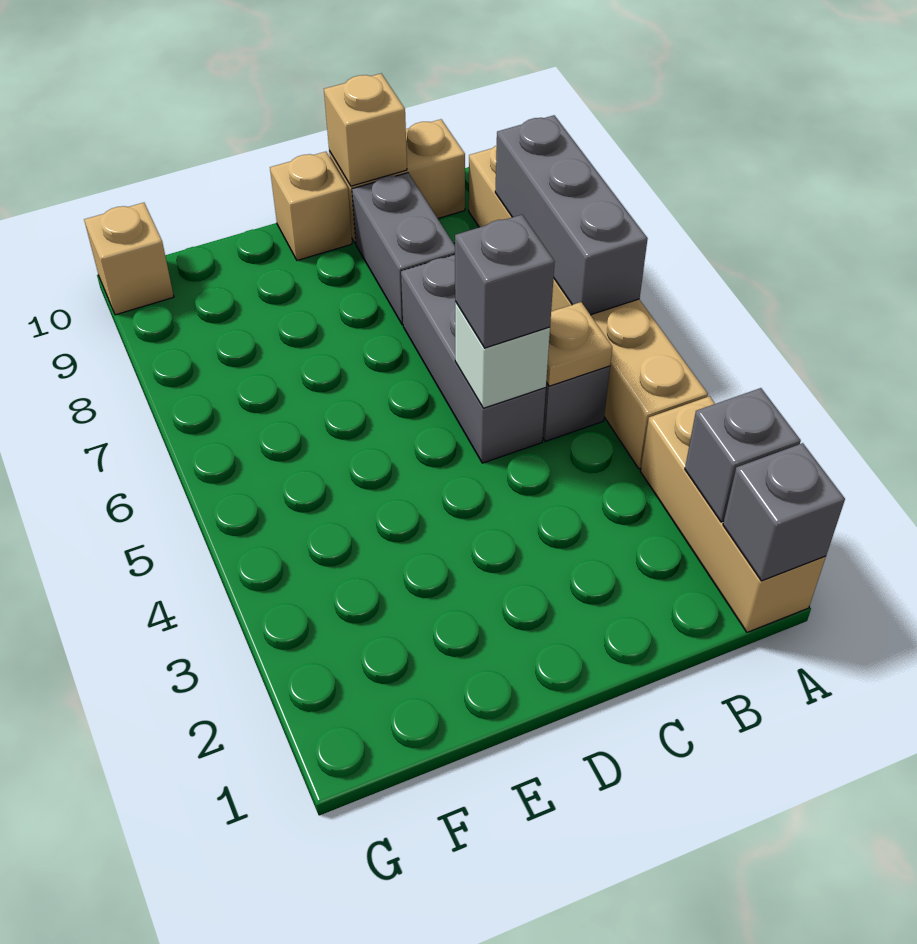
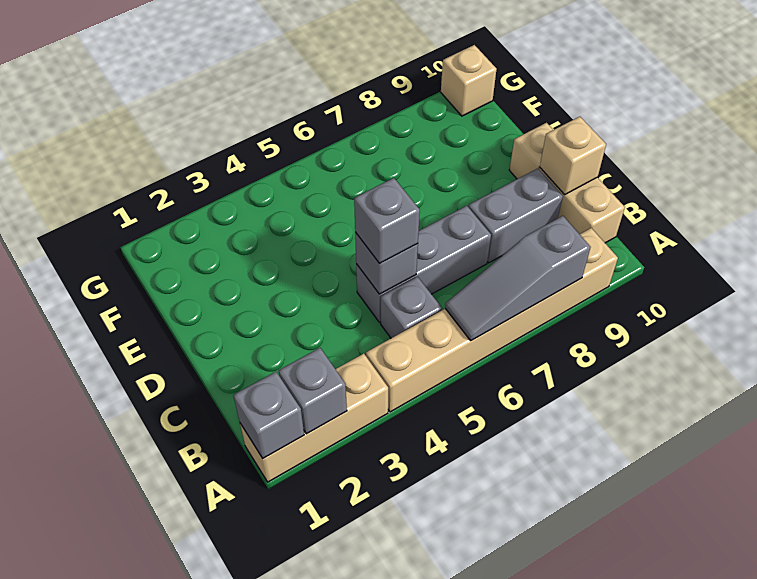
grey 1x3 brick [495,115,648,315] -> grey 1x3 slope [445,216,591,341]
tan 1x1 plate [546,302,612,386] -> none
white 1x1 brick [455,301,550,408] -> grey 1x1 brick [355,232,418,294]

